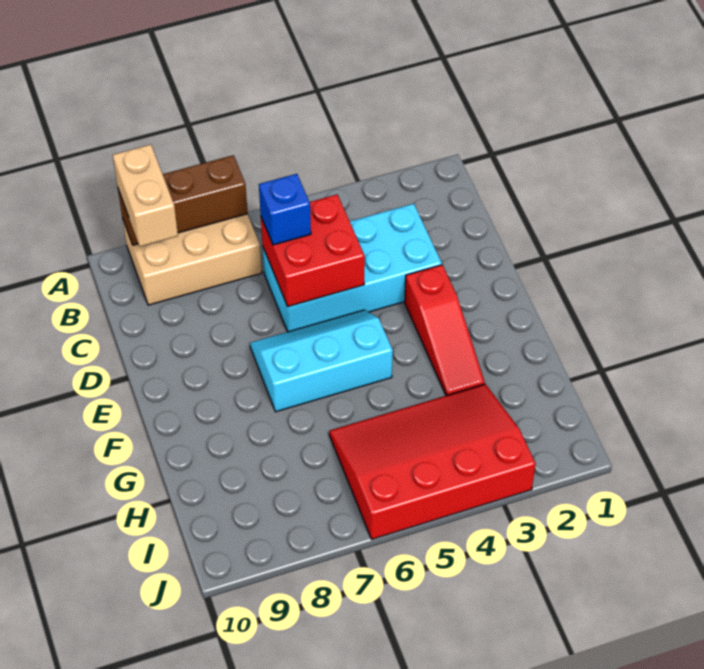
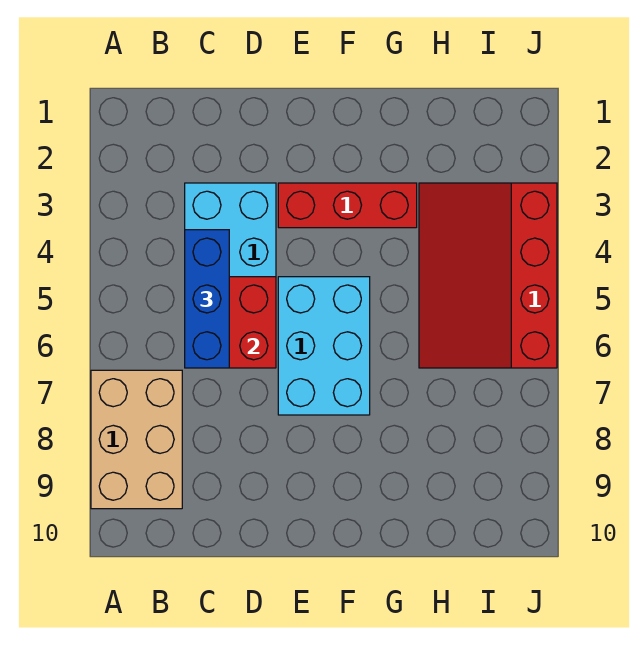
brown 1x3 brick [118,155,248,245] -> none
tan 1x2 brick [113,145,178,247] -> none
blue 1x1 brick [259,174,311,245] -> blue 1x3 brick [185,230,229,368]
red 1x3 slope [405,265,485,396] -> red 1x3 brick [278,183,417,228]
cyan 2x3 slope [250,310,393,412] -> cyan 2x3 brick [278,277,370,415]

